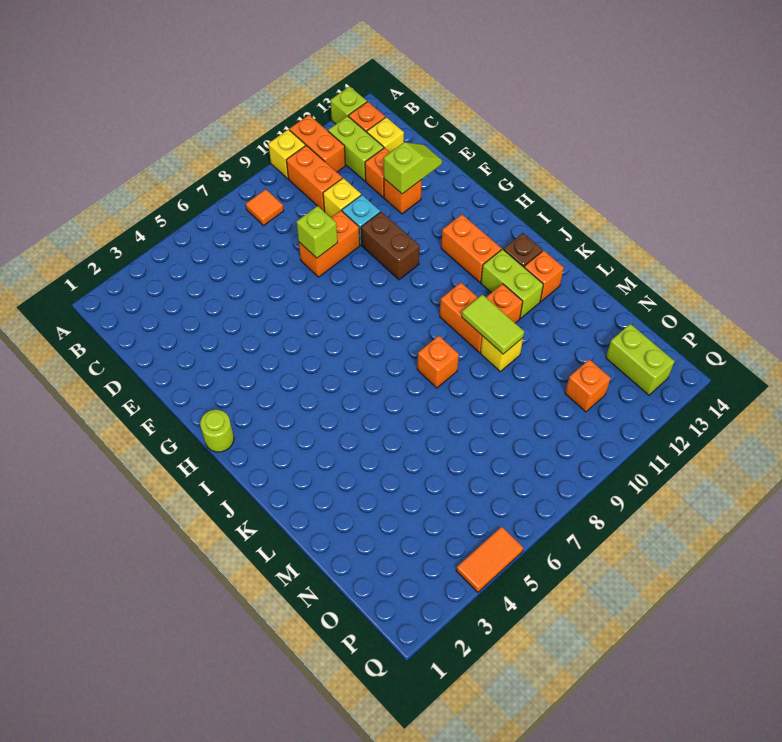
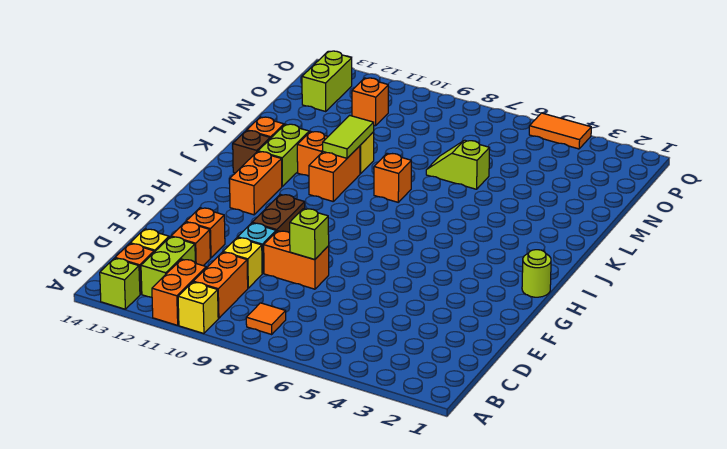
lime 1x2 slope [384,142,442,194] -> lime 1x2 slope moved to [426,140,490,189]

